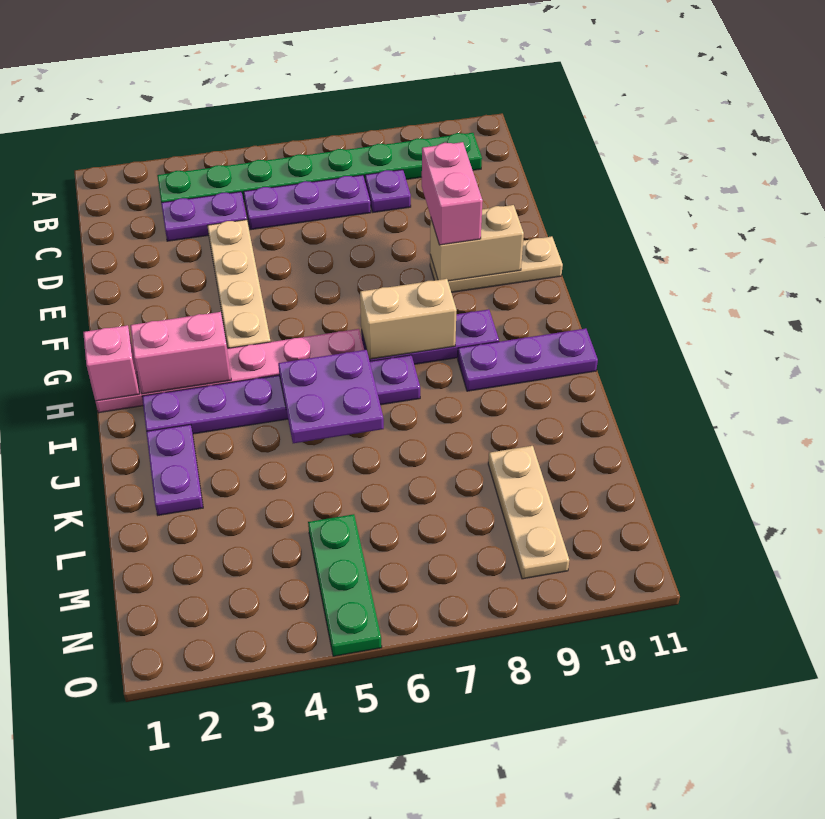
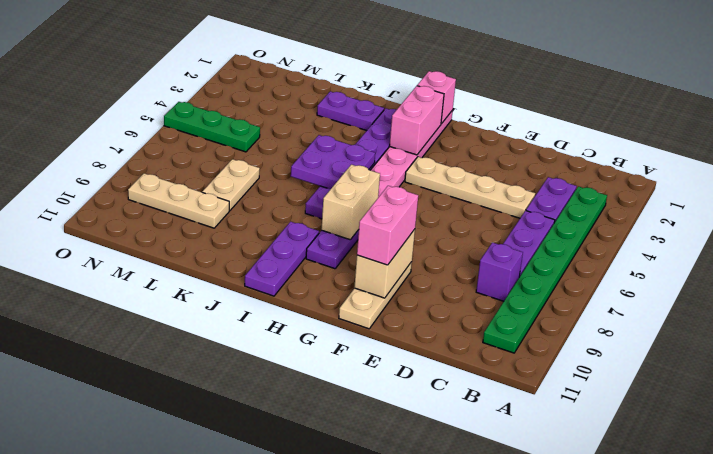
purple 1x1 plate [365,170,411,212] -> purple 1x1 brick [476,242,523,301]
pink 1x2 brick [422,142,483,245] -> pink 1x2 brick turned to [357,186,418,265]
none -> tan 1x2 plate [202,159,260,211]

